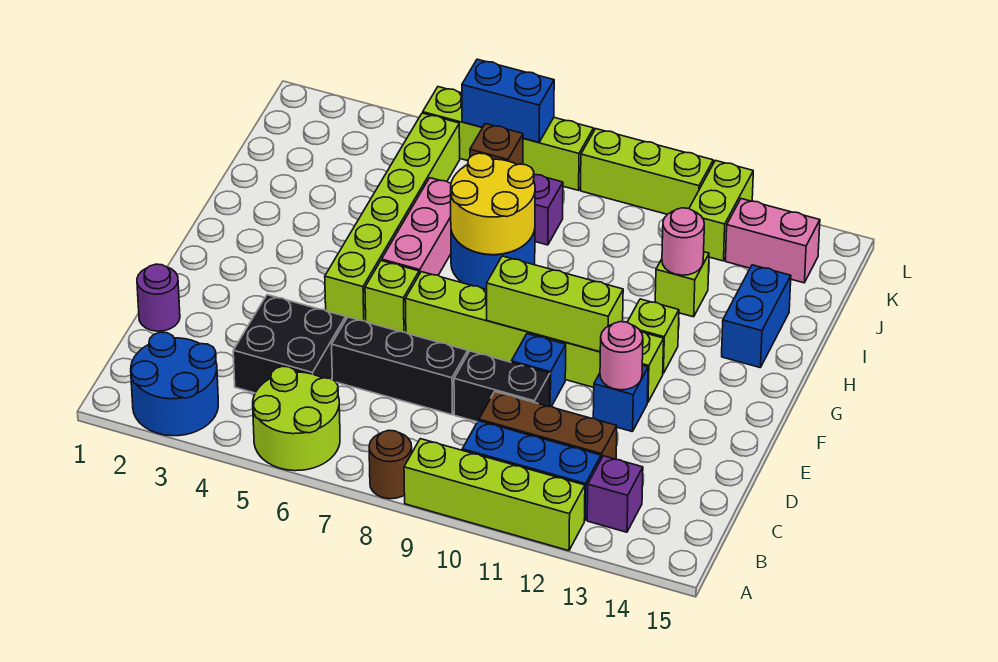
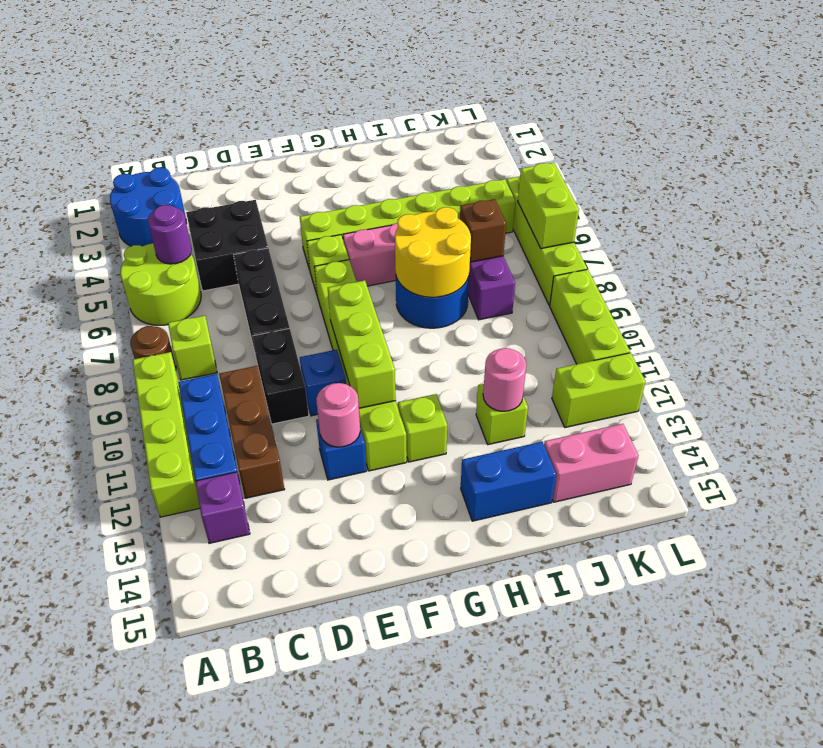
none -> lime 1x1 brick [168,316,217,380]
purple 1x1 round brick [137,264,180,331] -> purple 1x1 round brick moved to [148,205,192,264]
pink 1x2 brick [725,199,820,283] -> pink 1x2 brick turned to [544,424,638,502]
blue 1x2 brick [462,59,554,142] -> lime 1x2 brick [518,162,579,249]

